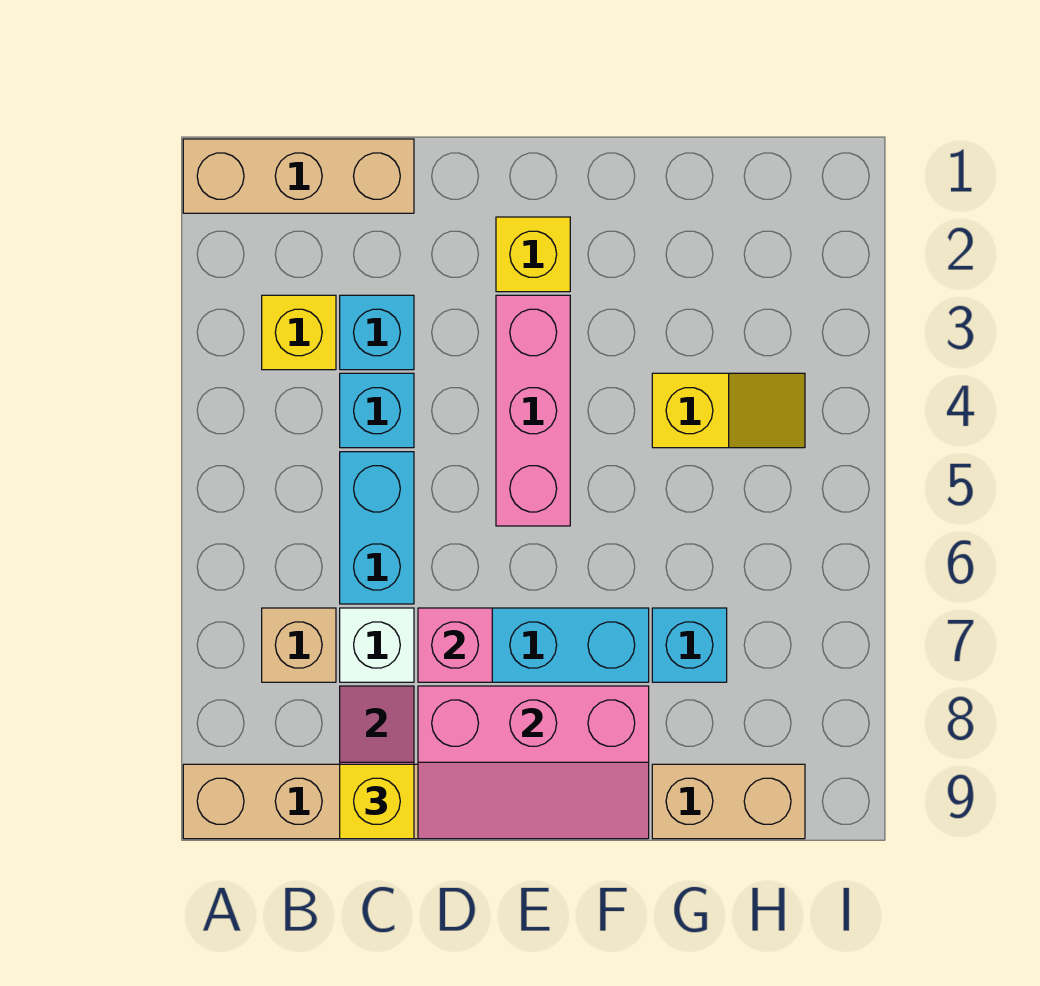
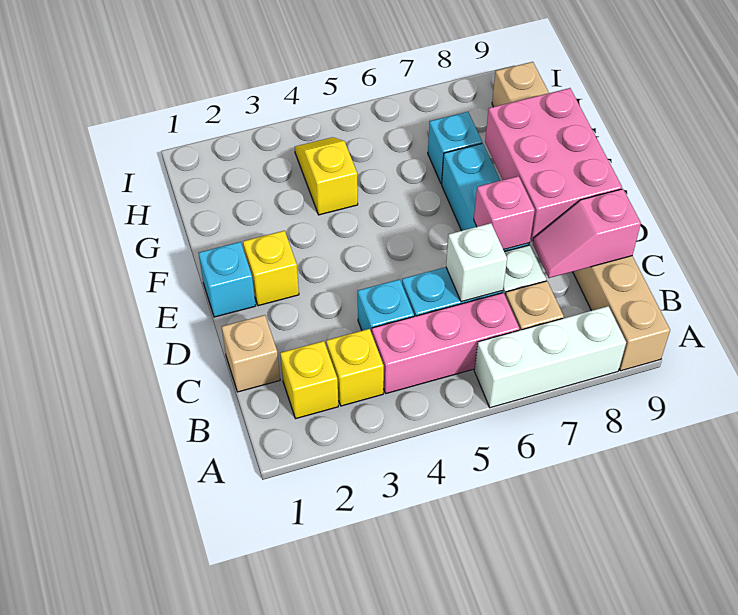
tan 1x3 brick [183,139,414,213] -> tan 1x1 brick [222,315,280,392]
none -> white 1x3 brick [474,306,626,408]
cyan 1x1 brick [340,295,414,370] -> cyan 1x1 brick moved to [199,242,256,317]
none -> white 1x1 brick [446,223,507,302]
yellow 1x1 brick [340,764,414,839] -> yellow 1x1 brick moved to [280,341,338,419]
pink 2x3 slope [418,686,649,839] -> pink 2x3 brick [485,88,622,242]
pink 1x3 brick [496,295,570,526] -> pink 1x3 brick moved to [372,293,519,393]

